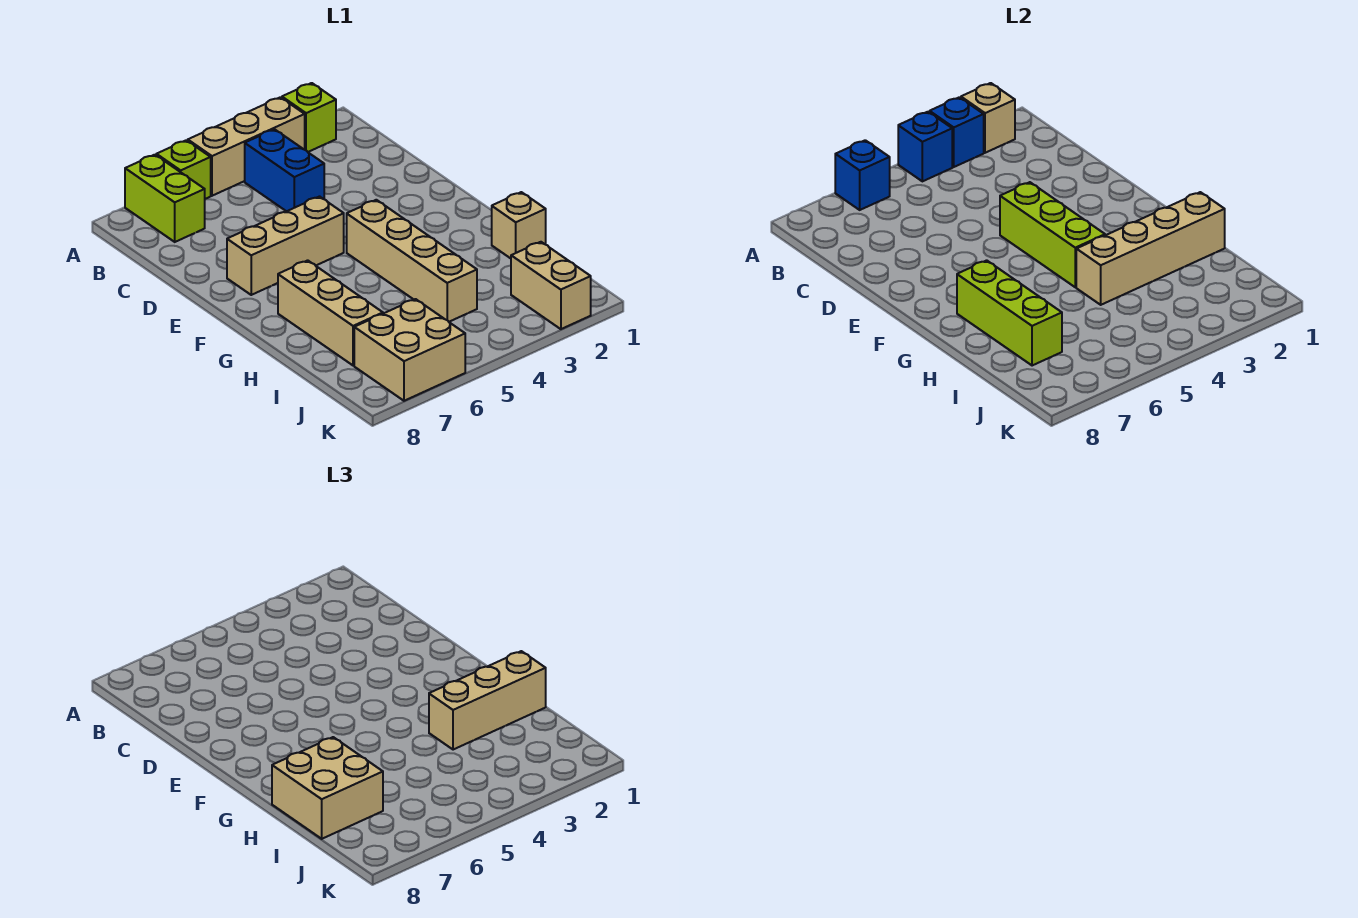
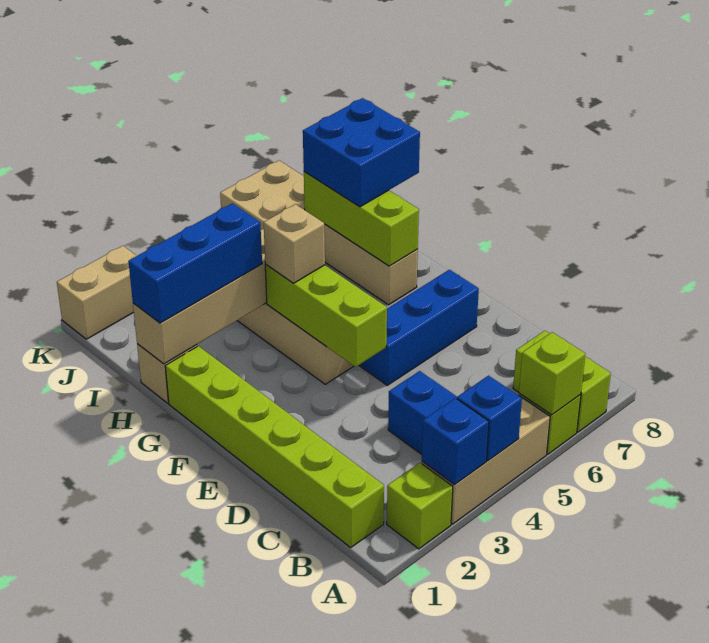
tan 1x1 brick [961,83,1015,153] -> tan 1x1 brick moved to [264,204,325,283]
blue 1x1 brick [835,140,890,210] -> lime 1x1 brick [519,332,585,415]
none -> lime 1x6 brick [165,346,384,547]
tan 1x3 brick [227,197,344,295] -> blue 1x3 brick [359,270,479,385]
tan 1x3 brick [429,651,546,750] -> blue 1x3 brick [128,203,262,323]
tan 2x2 brick [272,737,383,839] -> blue 2x2 brick [303,98,420,207]
tan 1x2 brick [511,242,591,329] -> tan 1x2 brick turned to [57,246,136,339]

